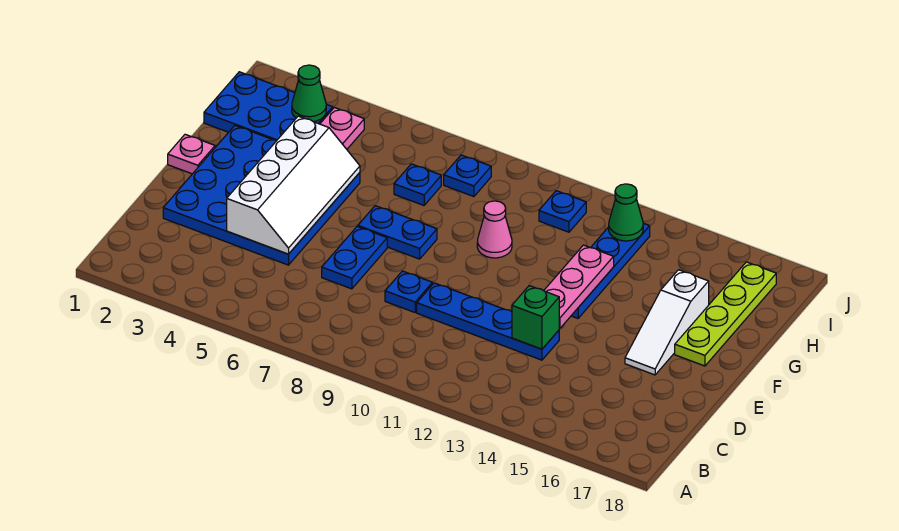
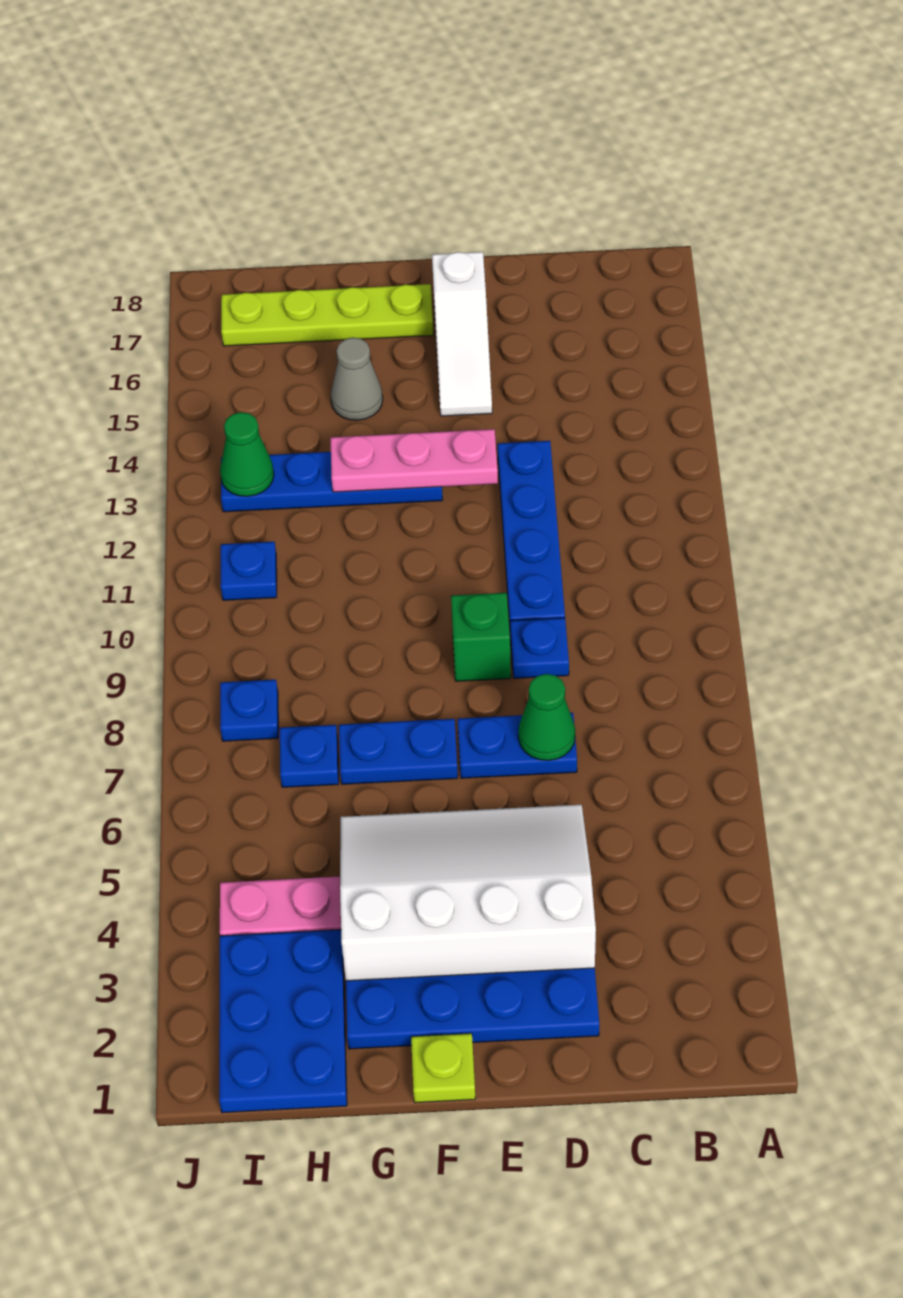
white 2x4 slope [227,116,360,254] -> white 3x4 slope [340,805,596,981]
green 1x1 brick [512,286,559,349] -> green 1x1 brick moved to [451,593,511,681]
white 1x3 slope [625,270,709,375] -> white 1x3 slope turned to [432,252,492,416]
pink 1x1 plate [168,134,215,174] -> lime 1x1 plate [411,1033,475,1103]
blue 1x2 plate [358,206,437,259] -> blue 1x2 plate turned to [339,719,458,784]
pink 1x1 cone [477,201,512,258] -> none
none -> grey 1x1 cone [331,338,383,420]
green 1x1 cone [292,65,326,122] -> green 1x1 cone moved to [518,674,575,760]

